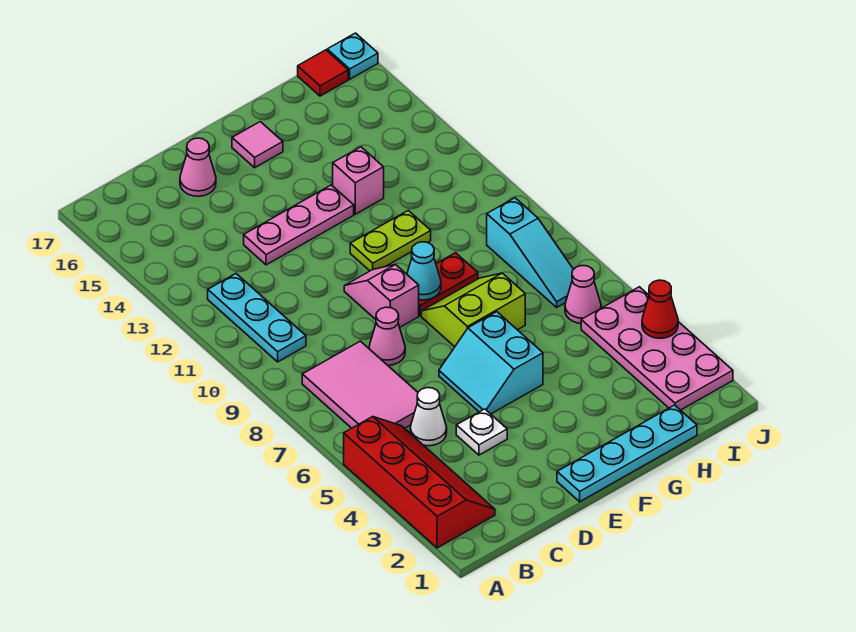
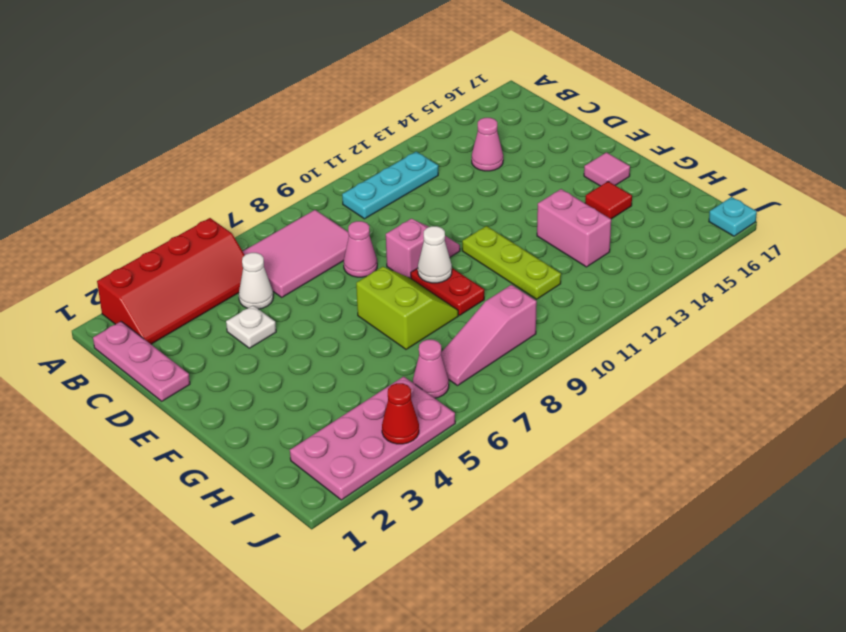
pink 1x3 plate [244,185,354,265] -> pink 1x3 plate moved to [93,322,190,401]
pink 1x1 cone [180,138,216,196] -> pink 1x1 cone moved to [472,118,503,171]
cyan 1x4 plate [557,405,697,502] -> none
cyan 2x2 slope [439,312,543,414] -> none
cyan 1x1 cone [407,242,441,300] -> white 1x1 cone [418,226,452,283]
lime 1x2 plate [350,210,431,271] -> lime 1x3 plate [462,226,561,299]
pink 1x1 brick [333,147,384,214] -> pink 1x2 brick [537,189,611,267]
cyan 1x3 slope [487,198,574,307] -> pink 1x3 slope [441,285,537,386]
red 1x1 tile [298,50,348,96] -> red 1x1 tile moved to [585,182,632,219]

